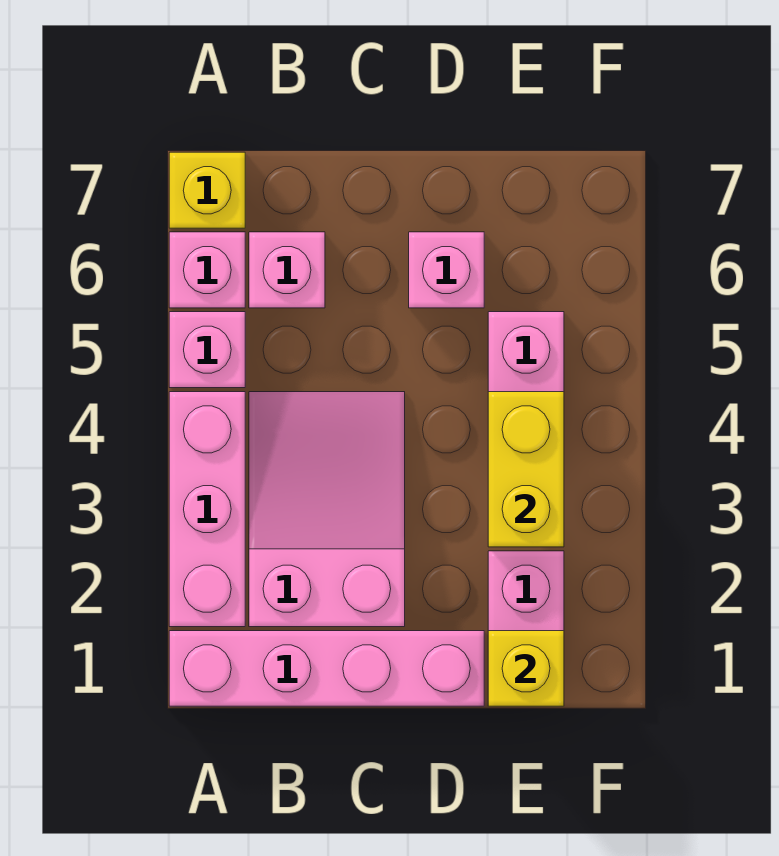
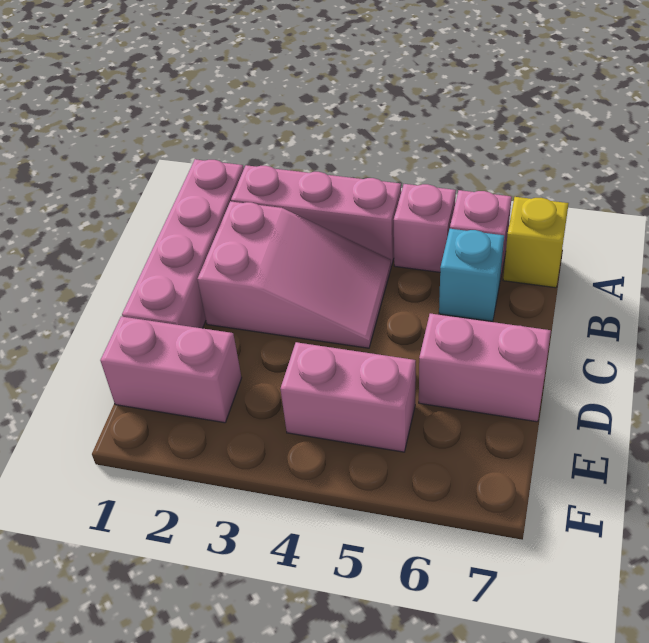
pink 1x1 brick [249,232,325,308] -> cyan 1x1 brick [439,229,504,321]
pink 1x1 brick [409,232,484,308] -> pink 1x2 brick [419,314,551,422]
yellow 1x1 brick [488,631,564,706] -> none
yellow 1x2 brick [488,392,564,547] -> none

